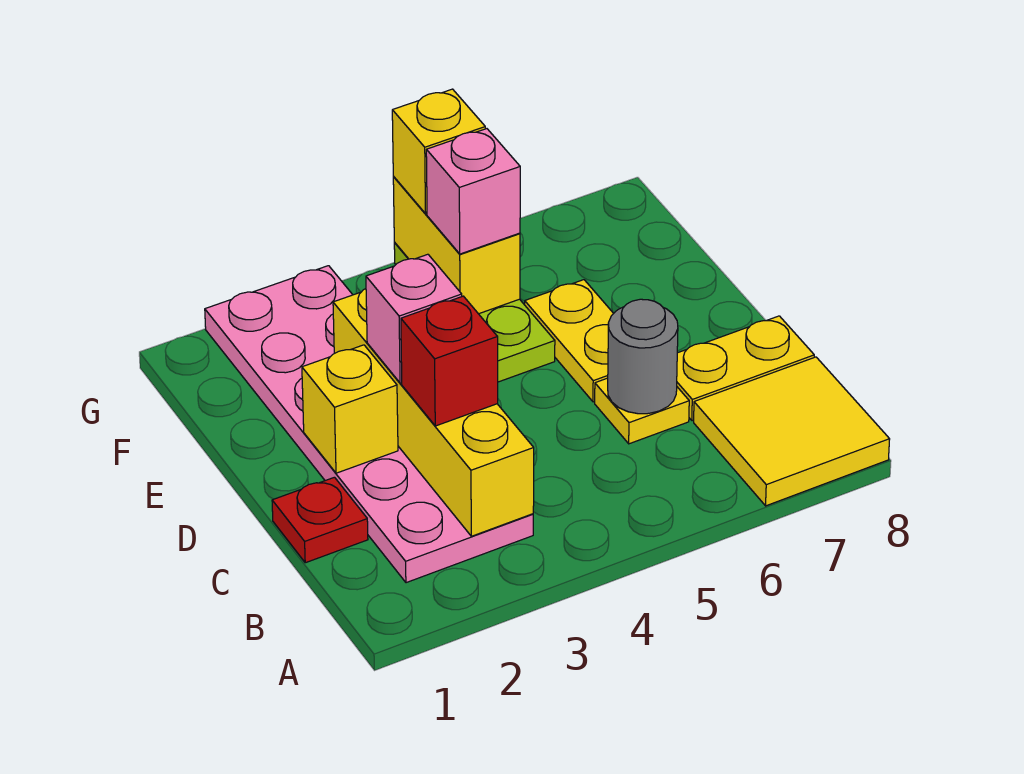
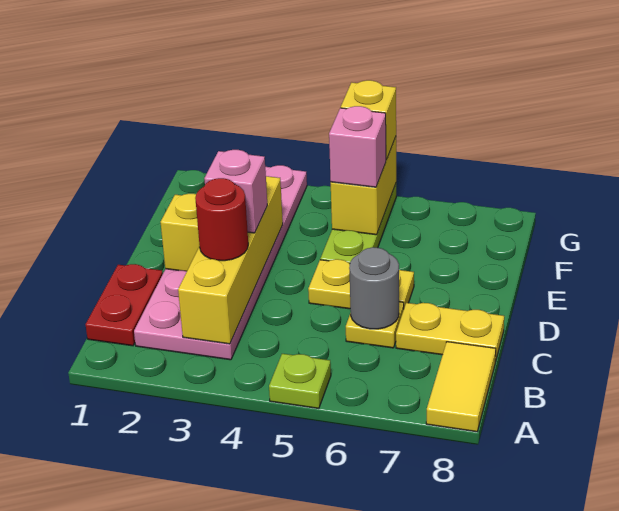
none -> lime 1x1 plate [269,354,331,409]
yellow 2x2 tile [694,357,890,506] -> yellow 1x2 tile [426,342,496,432]
red 1x1 plate [272,477,368,563] -> red 1x2 plate [86,264,163,346]
red 1x1 brick [401,296,498,426] -> red 1x1 round brick [195,178,248,261]
yellow 1x2 plate [525,280,614,402] -> yellow 1x2 plate turned to [308,259,414,309]

